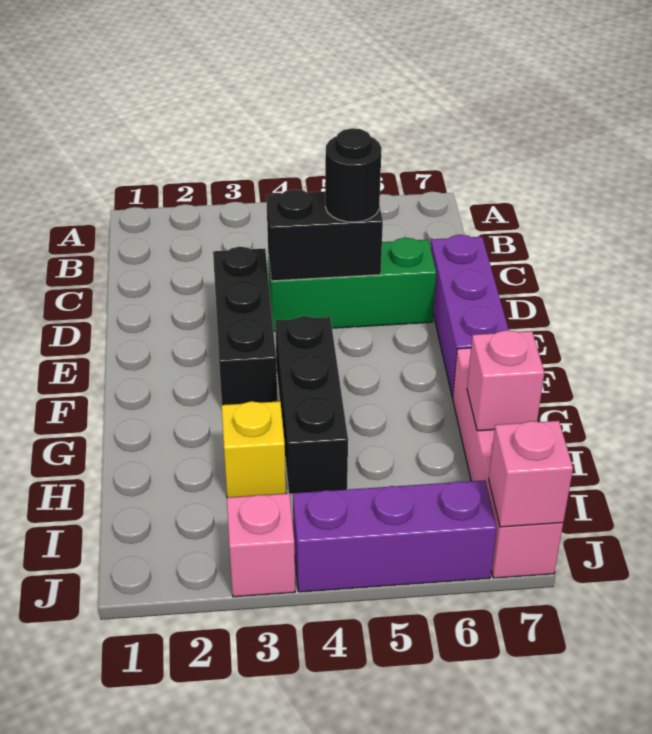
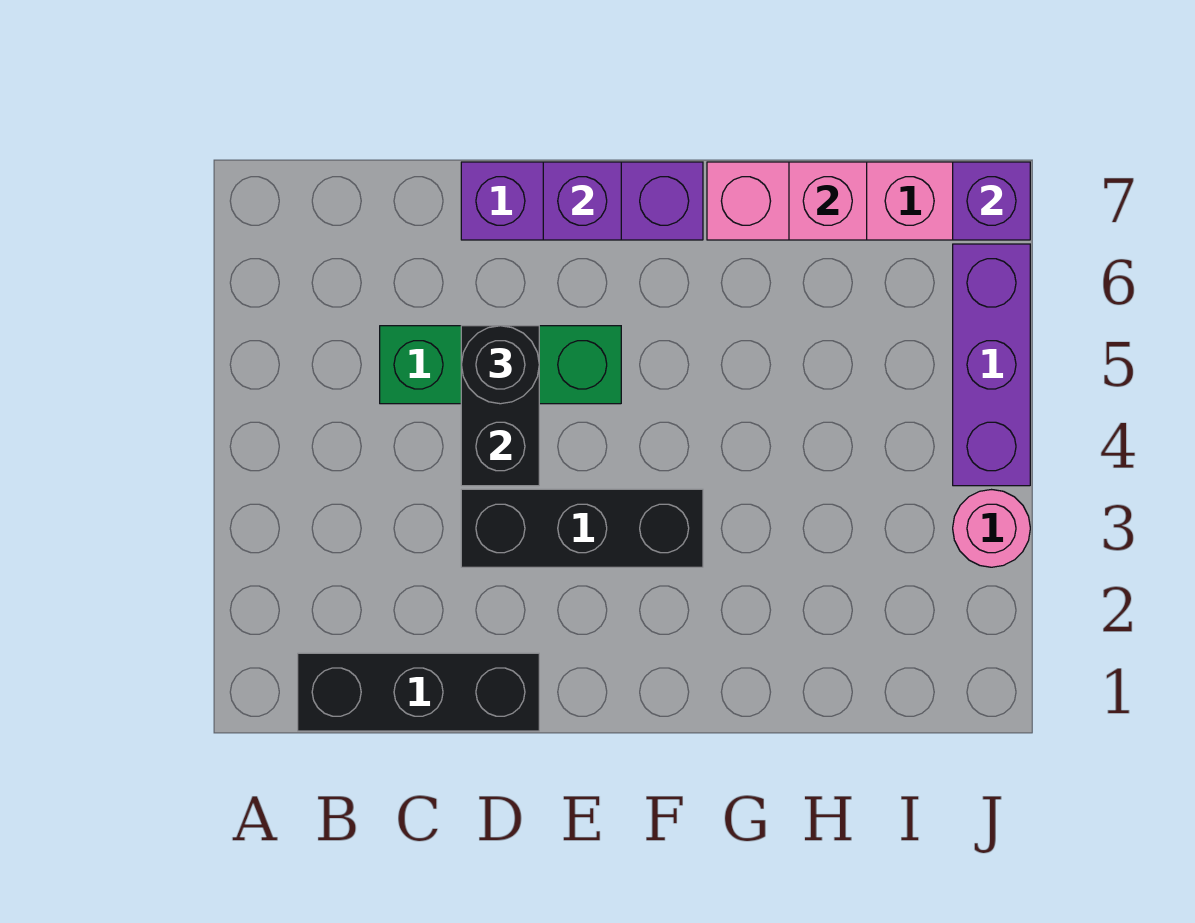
green 1x3 brick [268,238,436,332] -> green 1x3 brick turned to [380,326,621,404]
none -> purple 1x1 brick [543,162,621,240]
black 1x3 brick [275,316,348,494] -> black 1x3 brick moved to [298,653,539,731]
yellow 1x1 brick [222,401,286,498] -> none
pink 1x1 brick [227,493,295,597] -> pink 1x1 round brick [953,490,1030,567]
pink 1x1 brick [489,421,573,527] -> purple 1x1 brick [953,162,1030,240]

